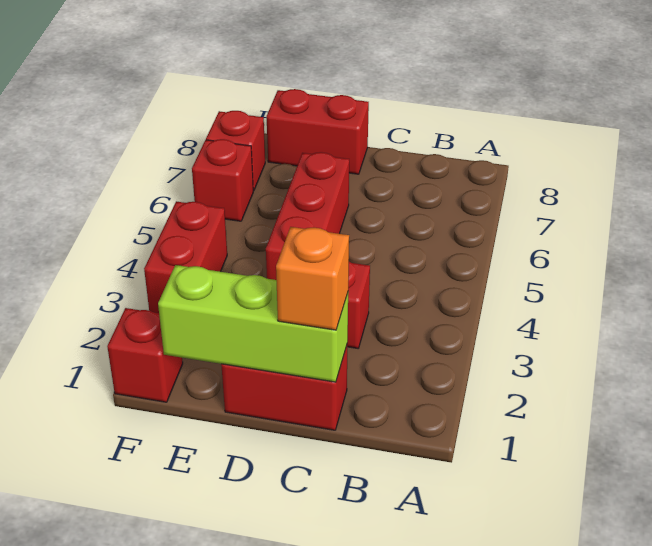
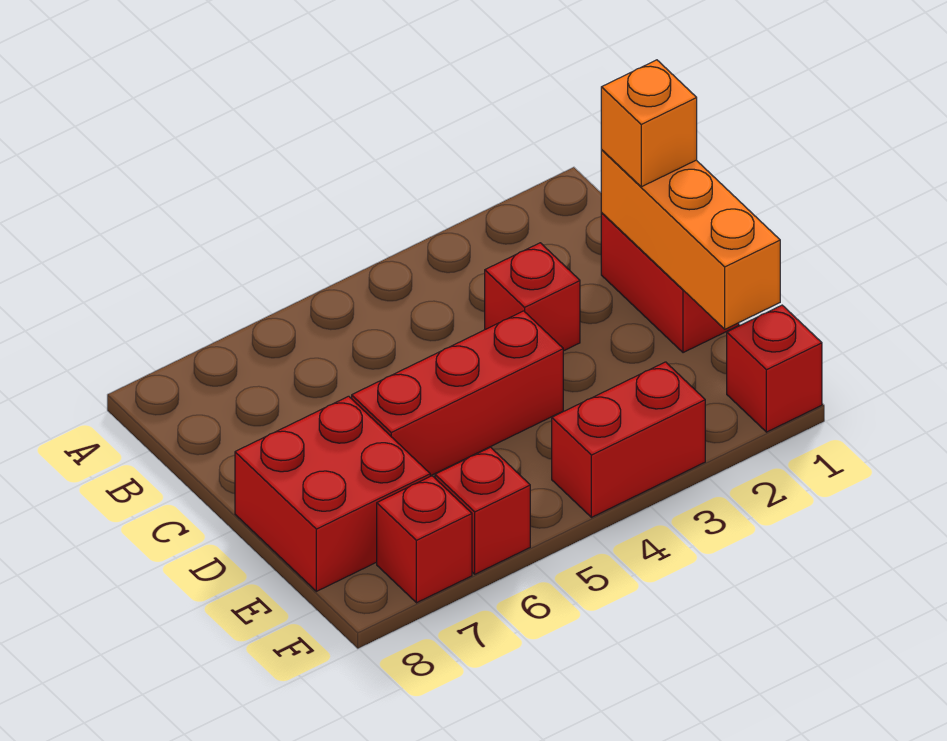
lime 1x3 brick [158,265,348,382] -> orange 1x3 brick [601,150,780,329]
red 1x2 brick [267,89,369,174] -> red 2x2 brick [235,396,430,591]

